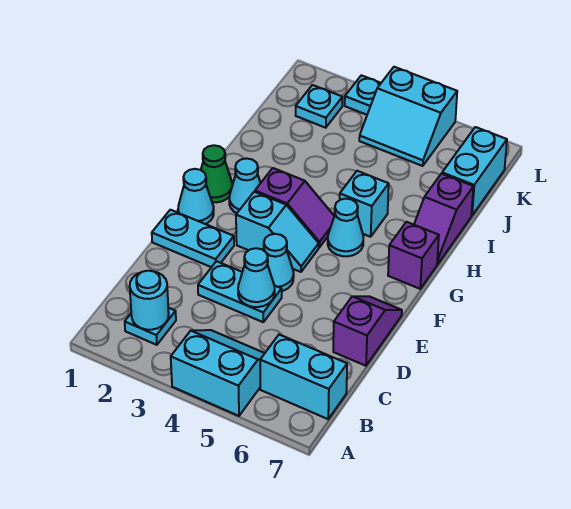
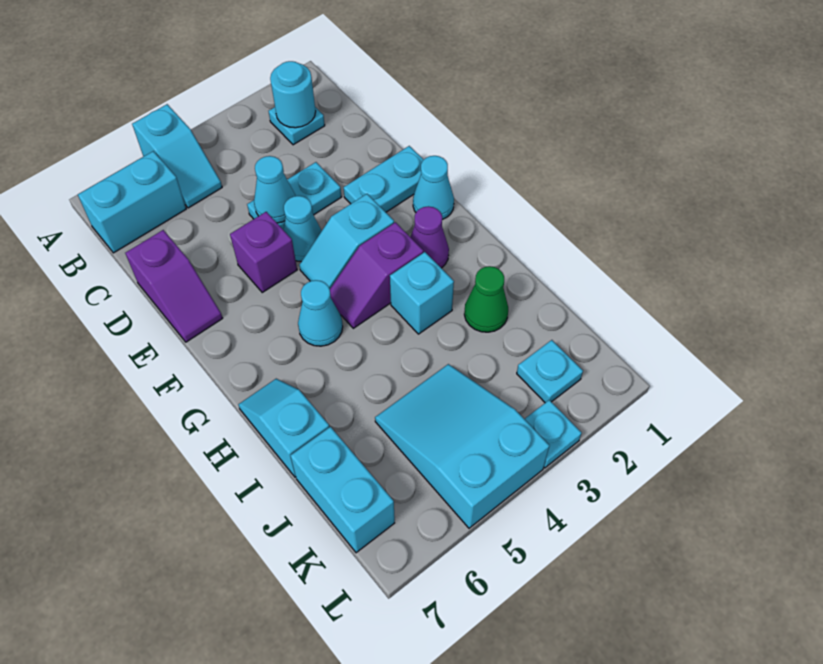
cyan 2x2 slope [171,330,265,416] -> cyan 1x2 slope [132,104,222,208]
green 1x1 cone [201,145,232,202] -> green 1x1 cone moved to [464,266,508,332]
cyan 1x1 cone [229,158,260,213] -> purple 1x1 cone [410,206,449,268]
purple 1x1 brick [388,222,439,289] -> purple 1x1 brick moved to [230,212,297,292]
cyan 1x1 brick [340,171,389,237] -> cyan 1x1 brick moved to [390,252,454,334]
purple 1x2 slope [414,174,473,264] -> cyan 1x2 slope [238,379,329,477]
cyan 2x2 slope [359,67,457,166] -> cyan 2x3 slope [375,364,549,528]

